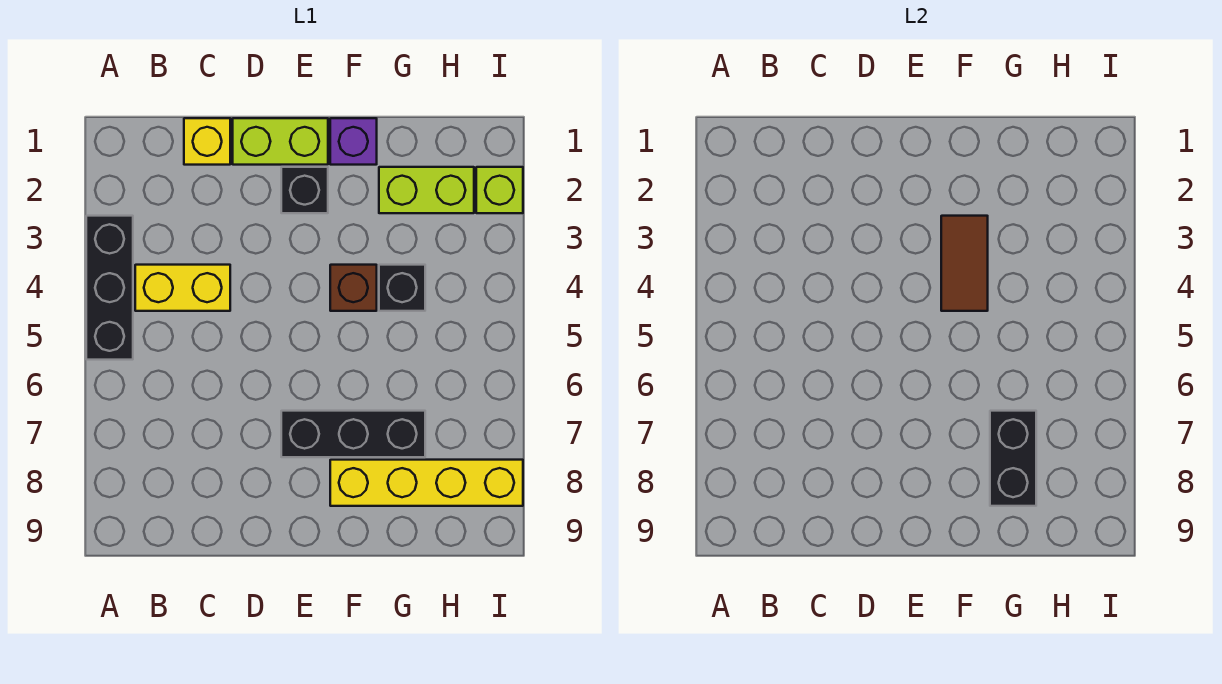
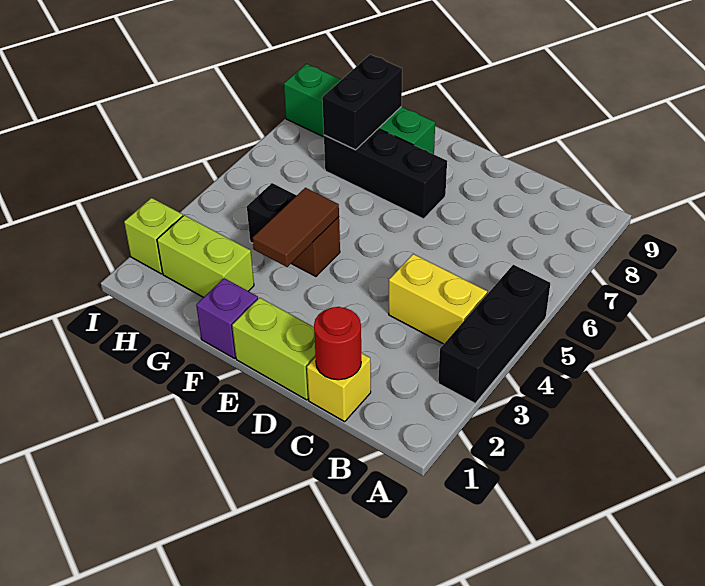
none -> red 1x1 round brick [314,307,361,380]
black 1x1 brick [281,167,328,213] -> none
yellow 1x4 brick [330,460,523,506] -> green 1x4 brick [284,64,435,154]

